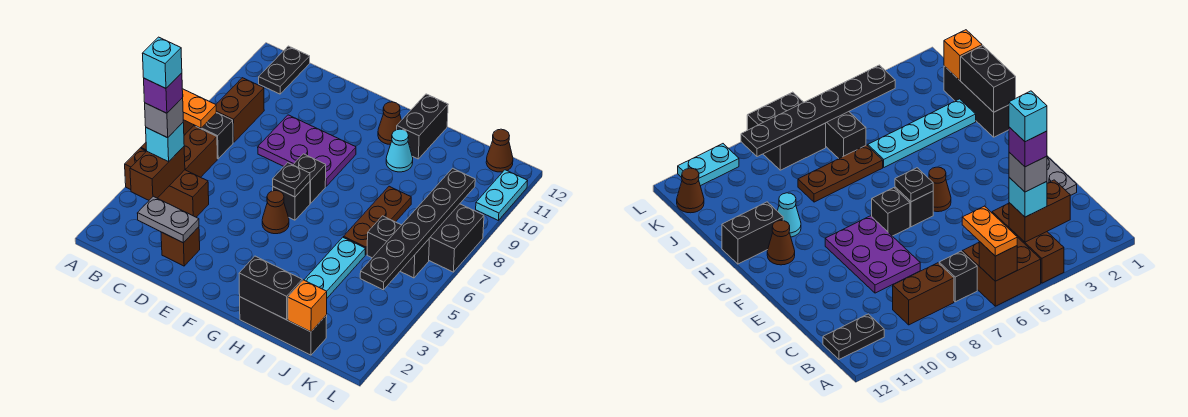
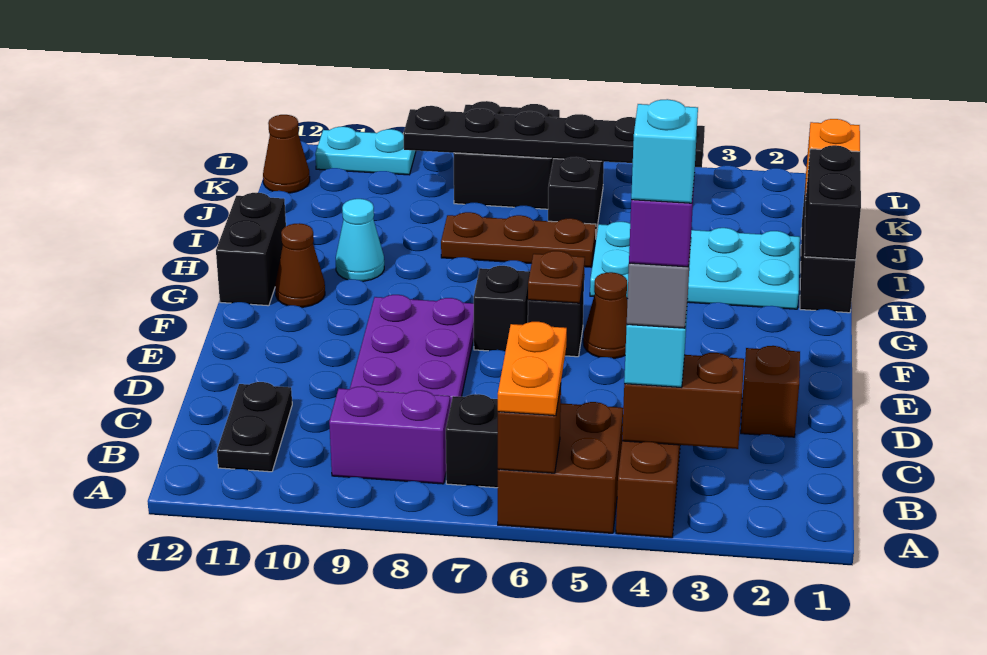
brown 1x2 brick [216,78,264,142] -> purple 1x2 brick [329,386,450,484]
black 1x2 plate [259,46,310,94] -> black 1x2 plate turned to [217,382,292,472]
grey 1x2 plate [137,196,199,243] -> none
black 1x1 plate [273,163,310,197] -> brown 1x1 plate [528,251,585,303]
black 1x2 brick [397,94,448,159] -> black 1x2 brick turned to [216,193,286,306]
cyan 1x4 plate [304,237,365,298] -> cyan 2x4 plate [590,222,800,309]

